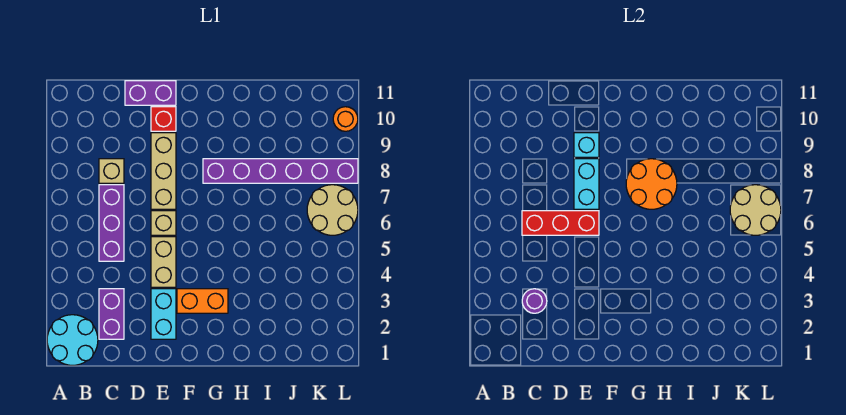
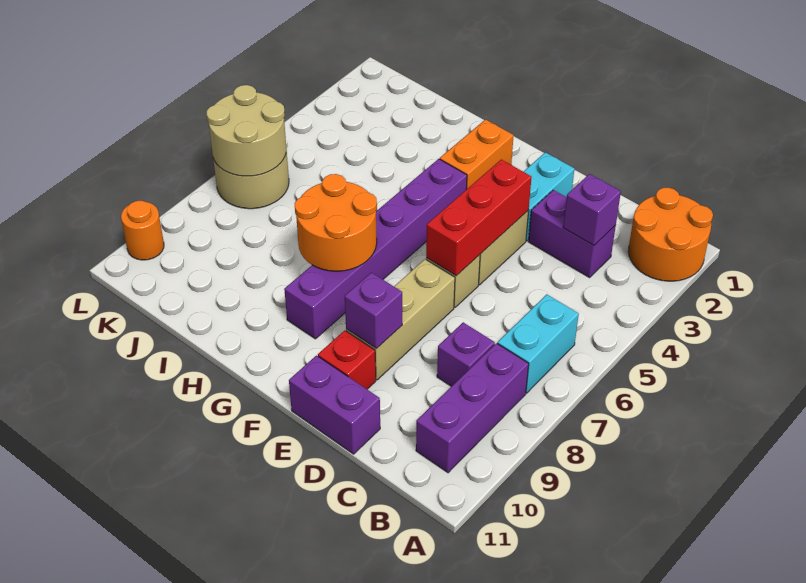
cyan 2x2 round brick [47,315,98,365] -> orange 2x2 round brick [628,187,713,281]
purple 1x2 brick [99,289,124,339] -> purple 1x2 brick turned to [528,190,616,278]
purple 1x1 round brick [522,289,547,313] -> purple 1x1 brick [563,174,621,245]
purple 1x3 brick [99,185,124,261] -> purple 1x3 brick moved to [416,343,529,473]
red 1x3 brick [522,211,599,235] -> red 1x3 brick turned to [426,160,532,276]
tan 1x1 brick [99,159,124,183] -> purple 1x1 brick [437,322,495,386]
cyan 1x2 brick [574,159,599,209] -> cyan 1x2 brick moved to [497,294,579,393]
cyan 1x1 brick [574,133,599,157] -> purple 1x1 brick [345,273,402,349]
orange 1x2 brick [177,289,228,313] -> orange 1x2 brick turned to [440,120,514,190]
purple 1x6 brick [203,159,358,183] -> purple 1x6 brick turned to [284,159,467,339]

